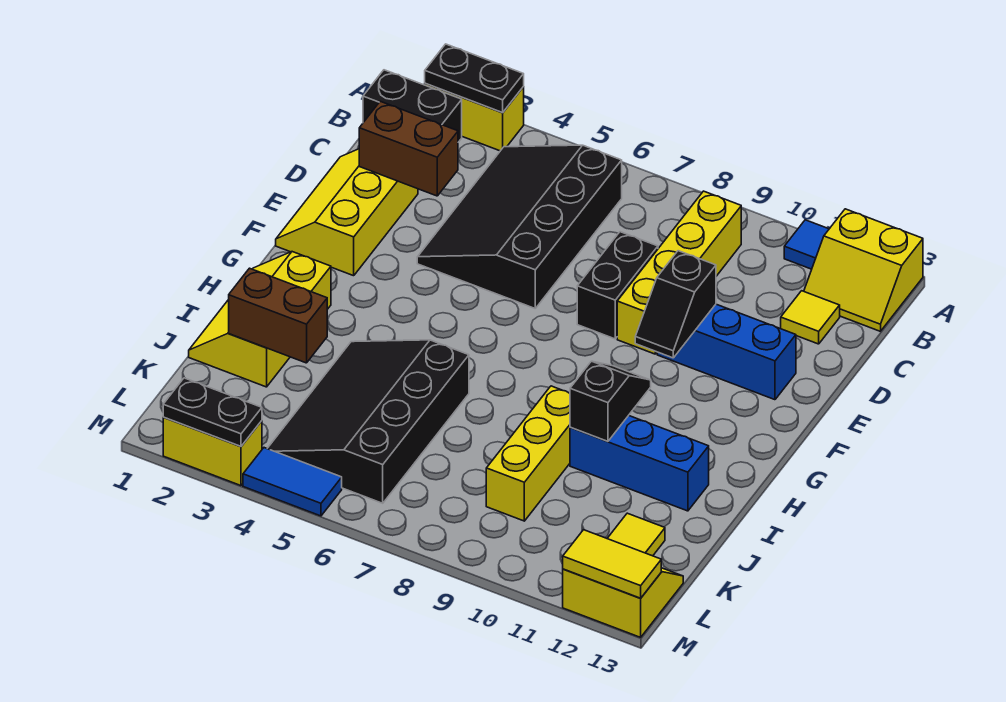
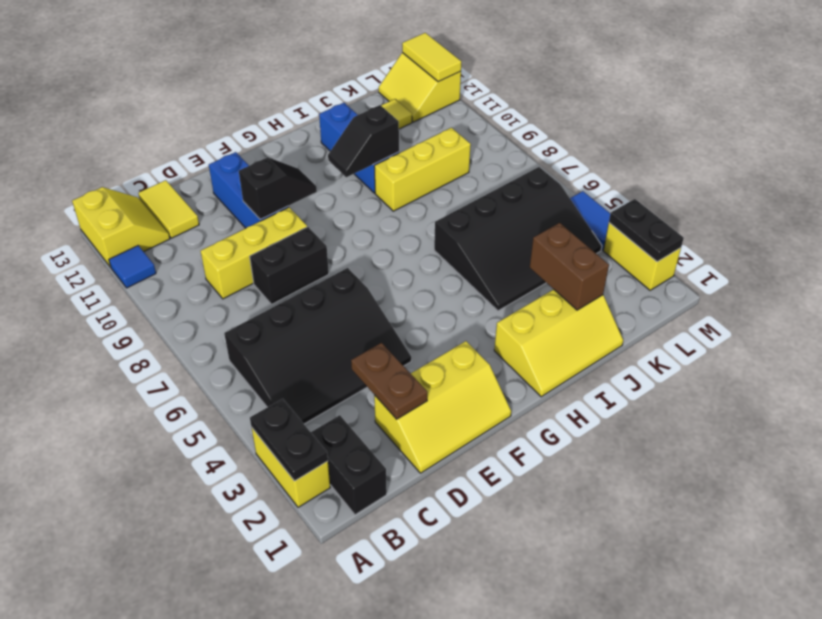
yellow 1x4 brick [617,191,741,354] -> yellow 1x3 brick [201,207,307,299]
yellow 1x1 tile [781,291,840,344] -> yellow 1x2 tile [138,180,199,238]
brown 1x2 brick [359,101,458,196] -> brown 1x2 plate [351,343,427,419]

